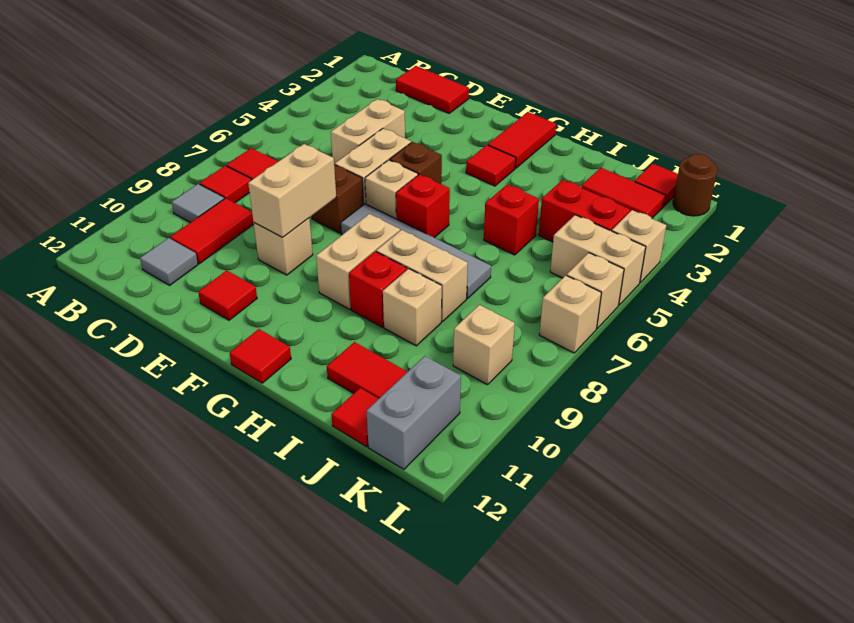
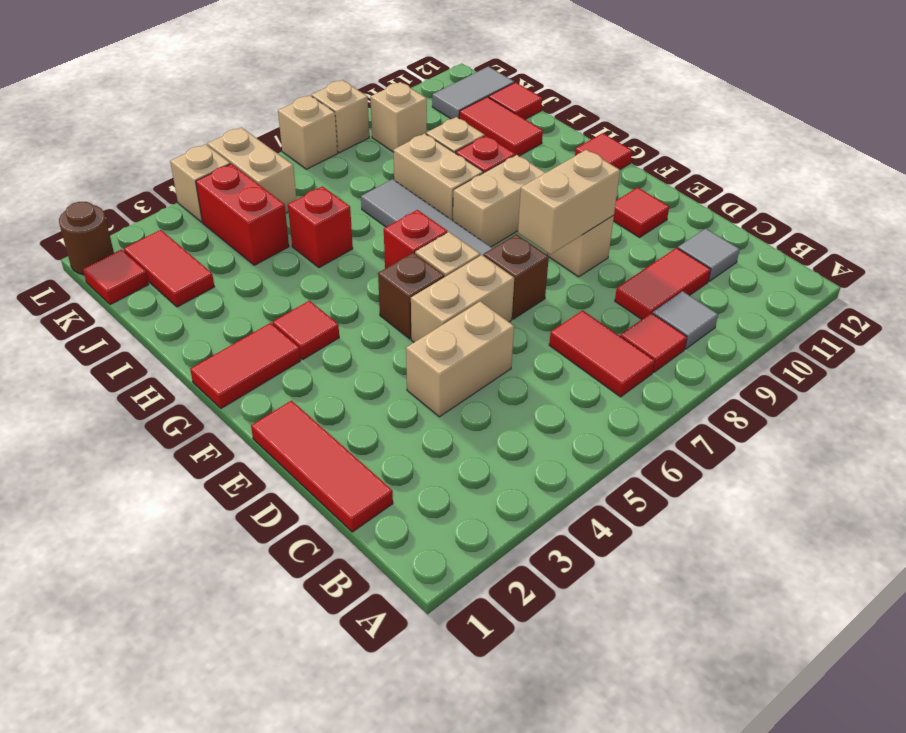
red 1x2 tile [396,66,469,113] -> red 1x3 tile [251,401,393,532]
grey 1x2 brick [367,356,461,469] -> grey 1x2 tile [432,66,514,119]
tan 1x1 brick [567,253,624,328] -> tan 1x1 brick moved to [312,80,369,153]

